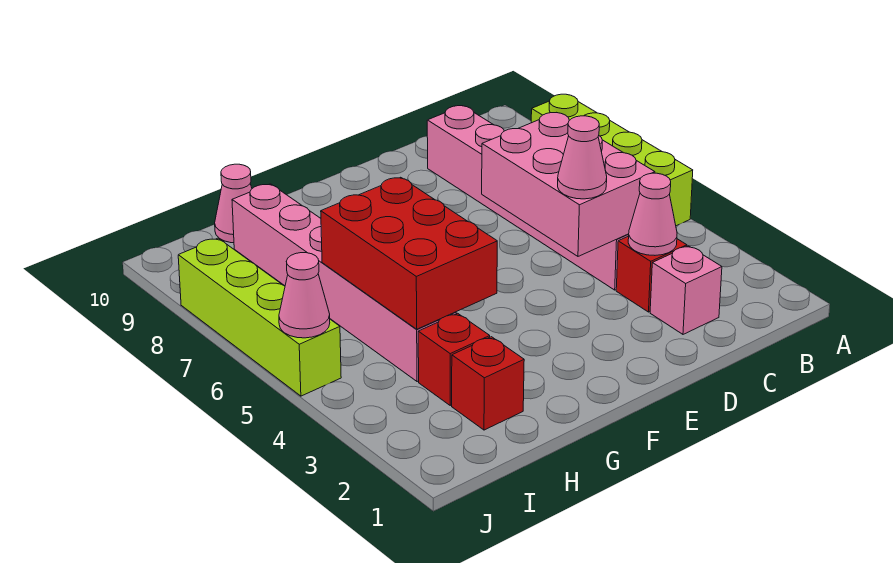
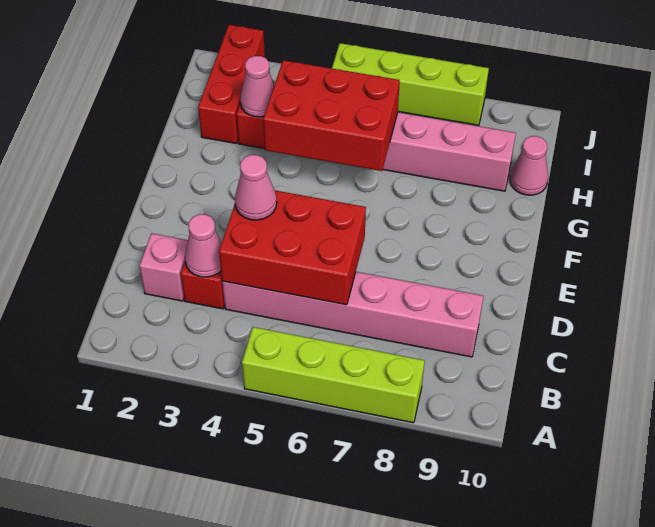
pink 2x3 brick [482,113,655,256] -> red 2x3 brick [219,190,366,305]
red 1x1 brick [452,337,524,430] -> red 1x3 brick [198,25,265,144]
pink 1x1 cone [279,253,330,338] -> pink 1x1 cone moved to [240,56,274,117]

